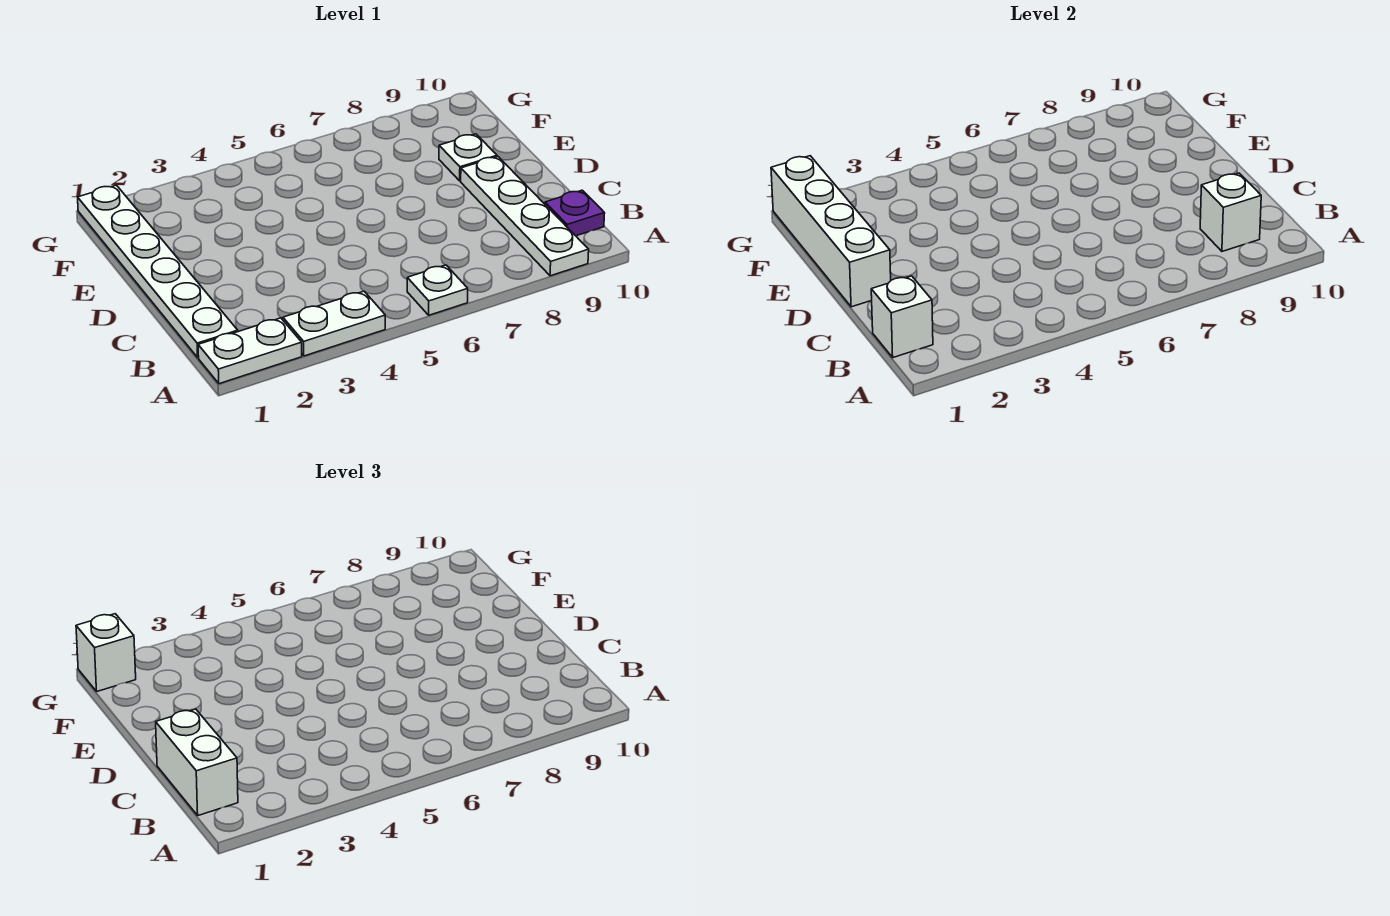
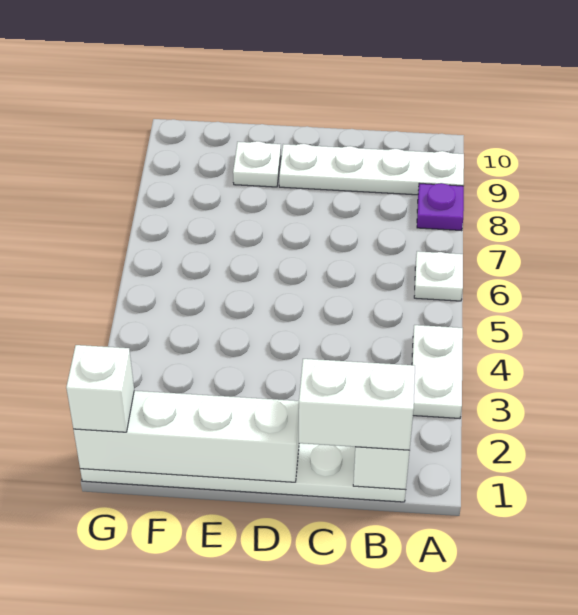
white 1x2 plate [198,318,302,384] -> none
white 1x1 brick [1200,173,1261,251] -> none
purple 1x1 plate [545,190,605,236] -> purple 1x1 plate moved to [417,183,464,231]

